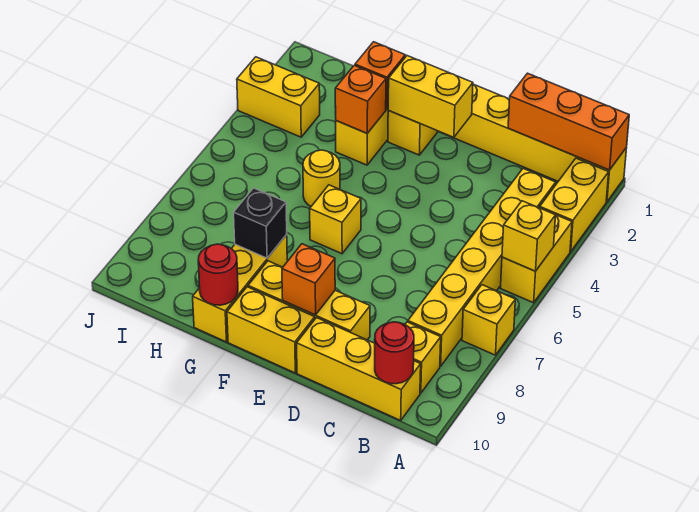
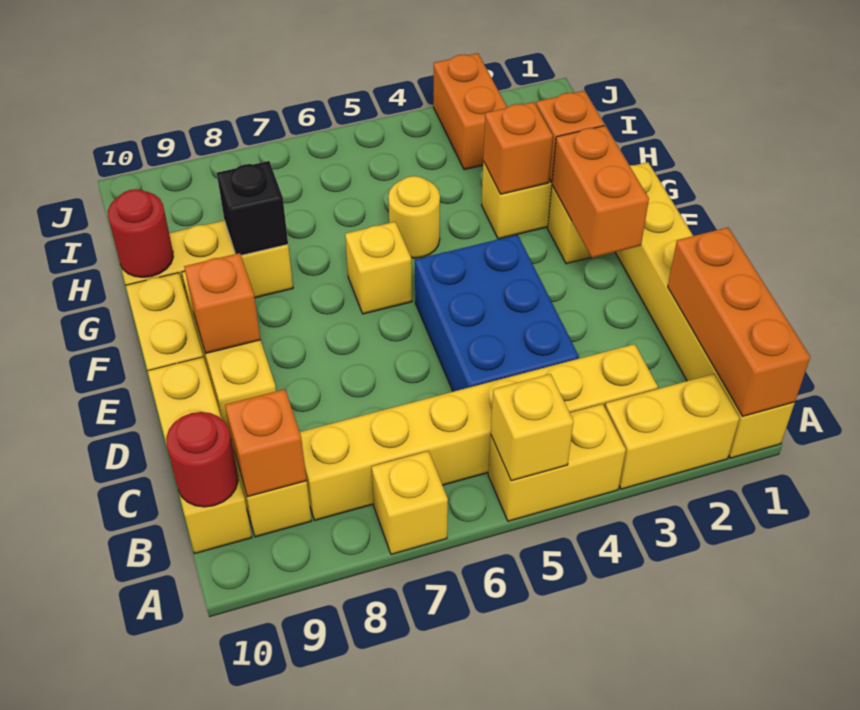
none -> orange 1x1 brick [225,389,307,497]
none -> blue 2x3 brick [415,235,579,392]
yellow 1x2 brick [388,56,473,137] -> orange 1x2 brick [552,126,649,258]
yellow 1x2 brick [237,57,320,137] -> orange 1x2 brick [433,53,507,170]

